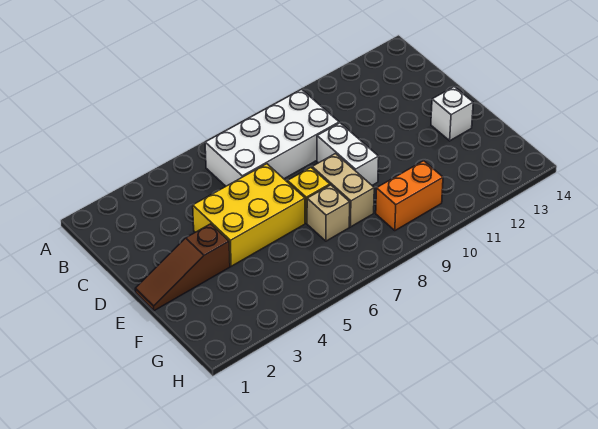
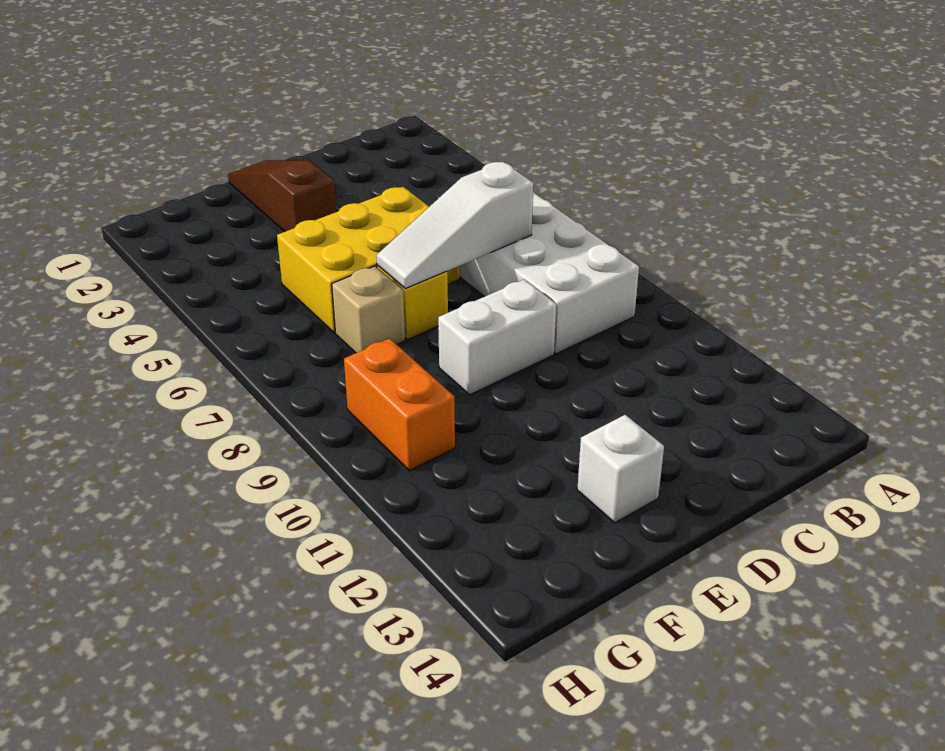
none -> white 1x3 slope [376,162,533,288]
yellow 2x3 brick [193,164,305,266] -> yellow 2x3 brick turned to [277,187,460,333]
tan 1x2 brick [312,154,374,227] -> none

